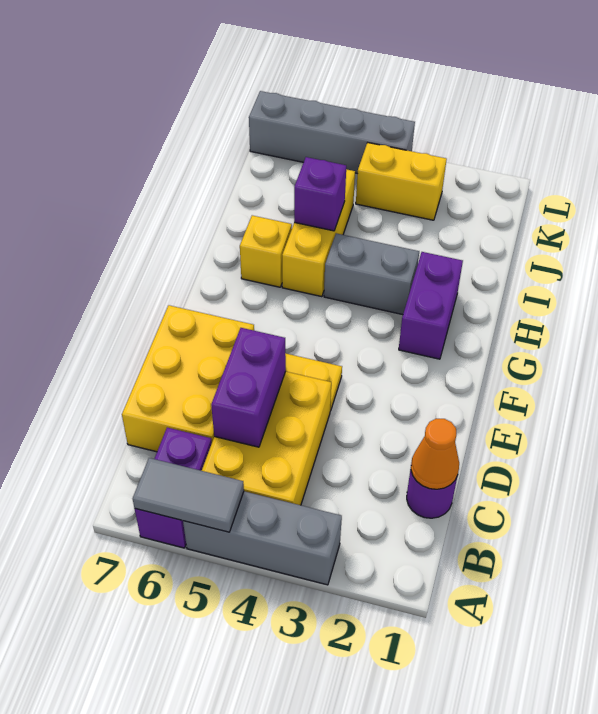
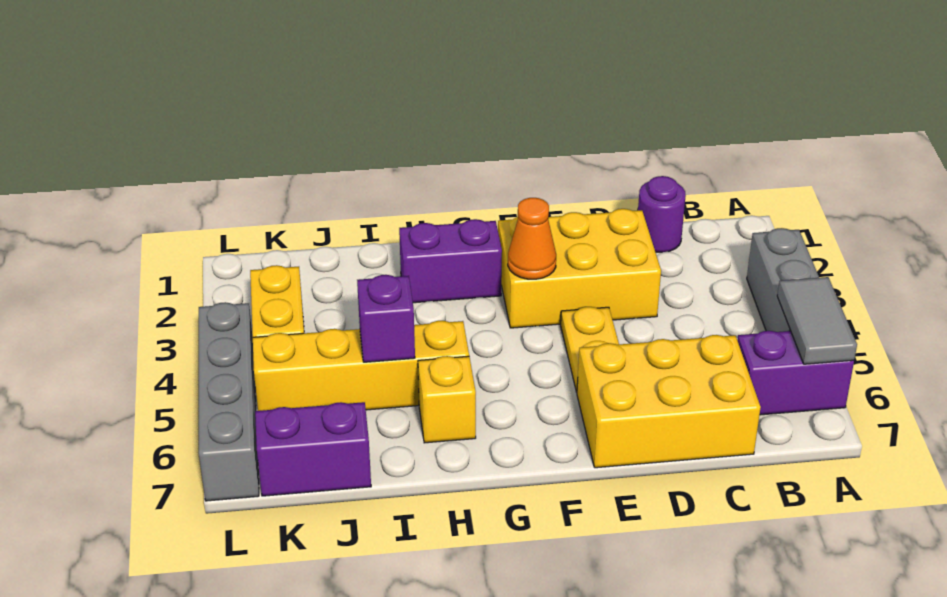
yellow 2x3 brick [202,372,331,505] -> yellow 2x3 brick moved to [498,209,661,328]
orange 1x1 cone [411,419,459,489] -> orange 1x1 cone moved to [508,198,556,279]
purple 1x2 brick [211,328,286,447] -> purple 1x2 brick moved to [255,402,371,496]
grey 1x2 brick [324,233,419,315] -> none
yellow 1x3 brick [282,169,355,297] -> yellow 1x4 brick [253,321,469,411]

